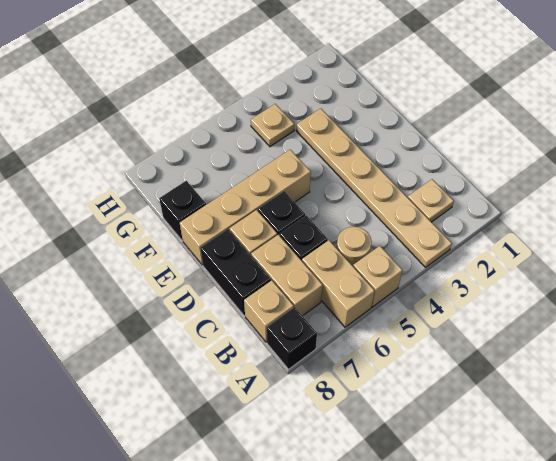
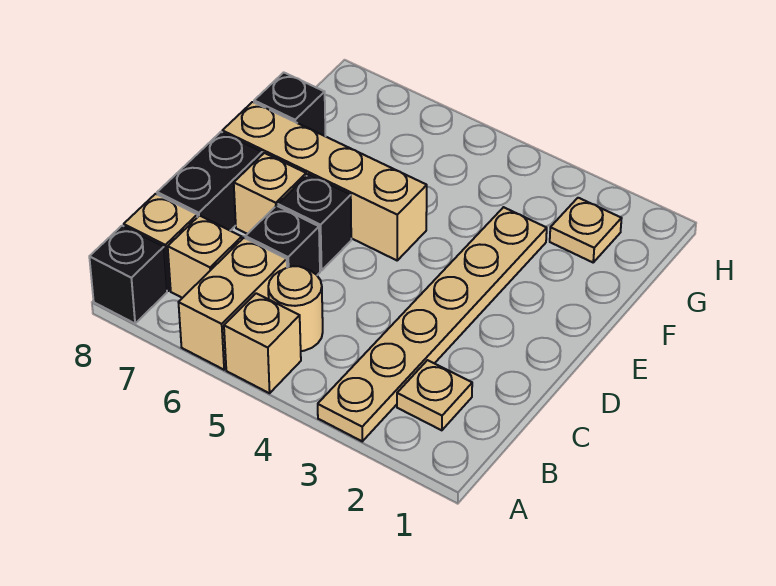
tan 1x2 brick [251,235,323,316] -> tan 1x1 brick [168,216,242,298]
tan 1x1 plate [251,104,294,146] -> tan 1x1 plate moved to [550,198,622,262]

